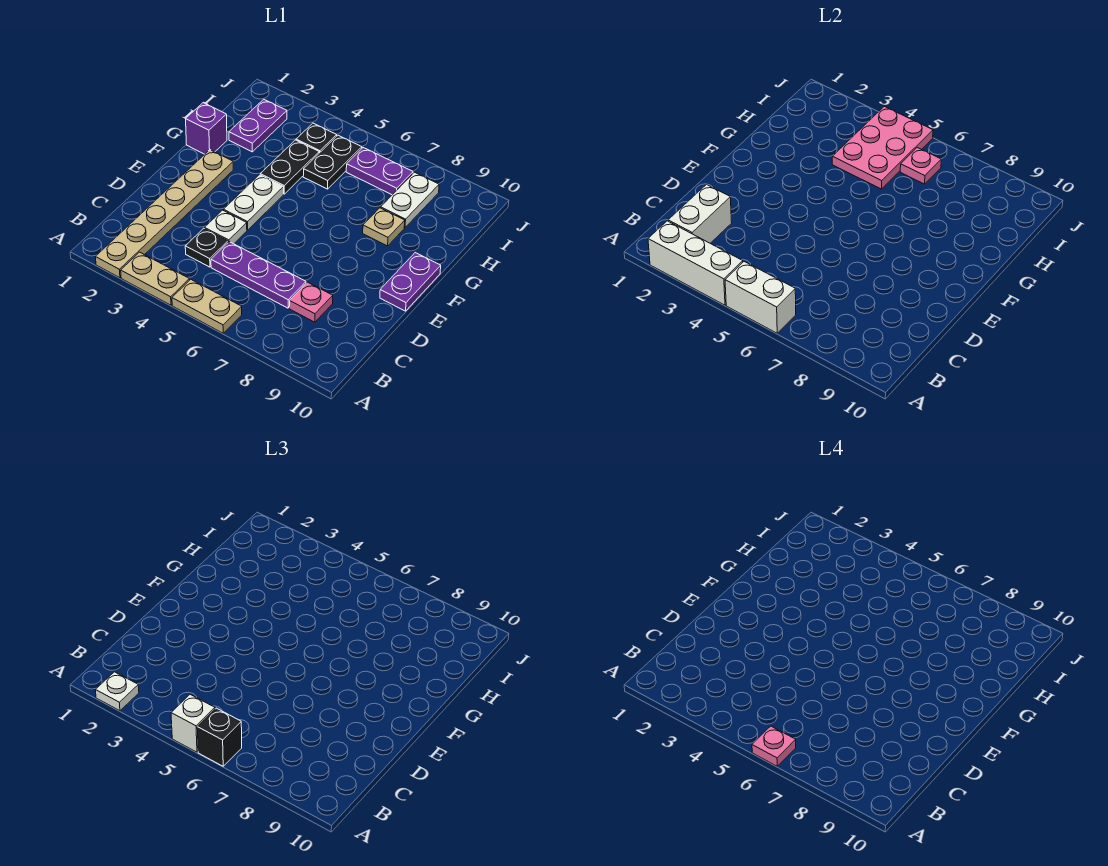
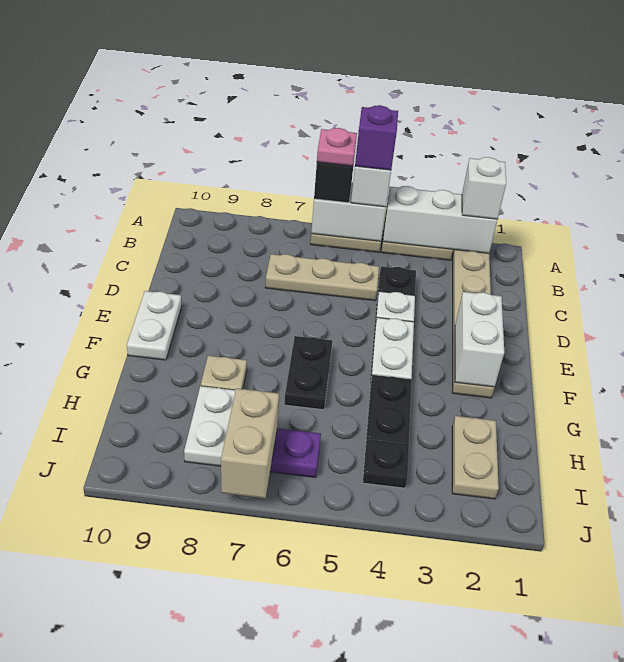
white 1x1 plate [96,672,139,711] -> white 1x1 brick [462,157,506,219]
white 1x2 brick [668,184,732,243] -> white 1x2 brick moved to [455,292,504,387]
purple 1x3 plate [211,242,306,308] -> tan 1x3 plate [265,254,379,301]
pink 1x1 plate [289,282,333,322] -> none
purple 1x2 plate [380,253,441,311] -> white 1x2 plate [127,291,182,360]
purple 1x1 brick [186,103,227,154] -> purple 1x1 brick moved to [355,105,398,170]
purple 1x2 plate [229,99,287,152] -> tan 1x2 plate [452,416,499,499]
pink 2x3 plate [832,106,933,189] -> none
black 1x2 plate [303,135,362,189] -> black 1x2 plate moved to [284,336,332,410]
pink 1x1 plate [900,148,941,184] -> none
none -> tan 1x2 brick [221,388,279,498]

